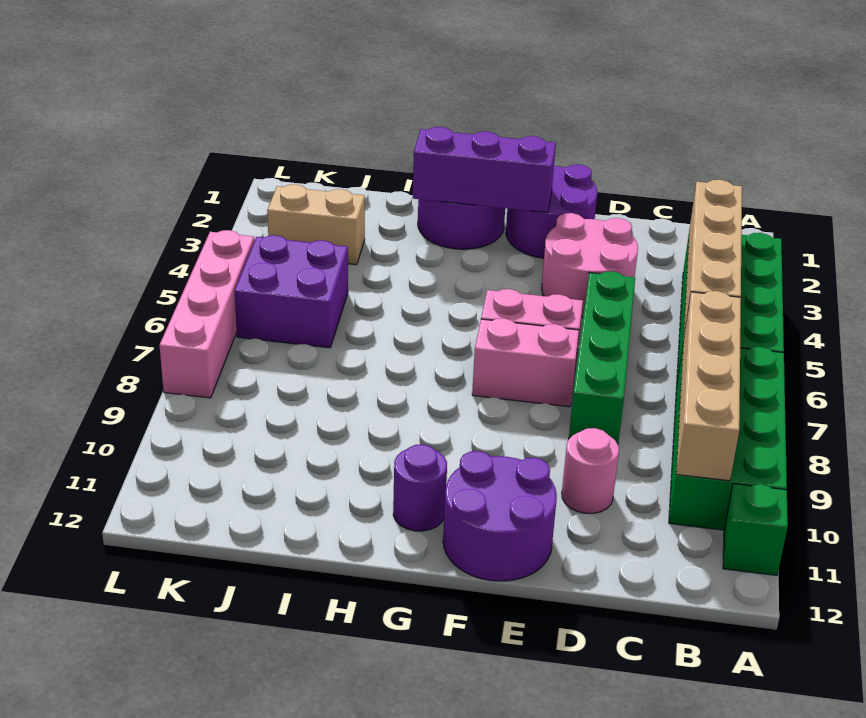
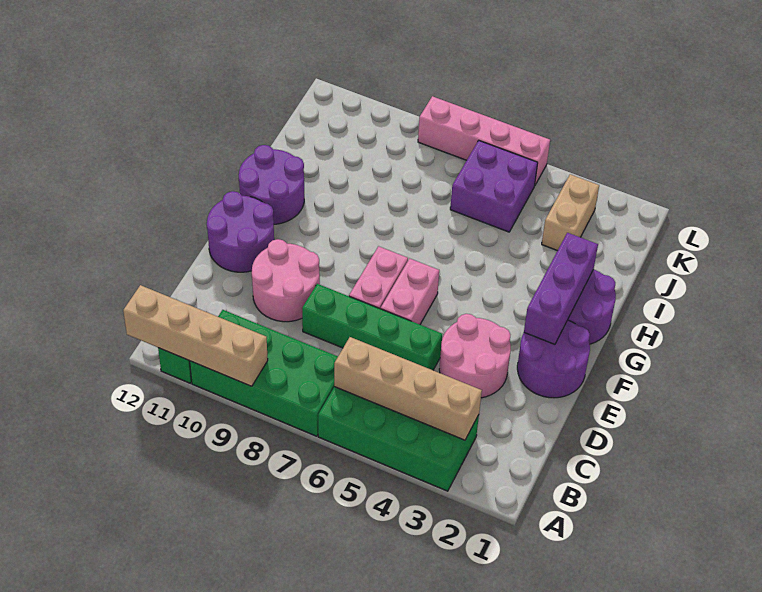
tan 1x4 brick [676,291,741,481] -> tan 1x4 brick moved to [123,285,268,386]
pink 1x1 round brick [562,428,619,513] -> pink 2x2 round brick [252,239,320,322]
purple 1x1 round brick [393,444,447,531] -> purple 2x2 round brick [239,145,304,224]

